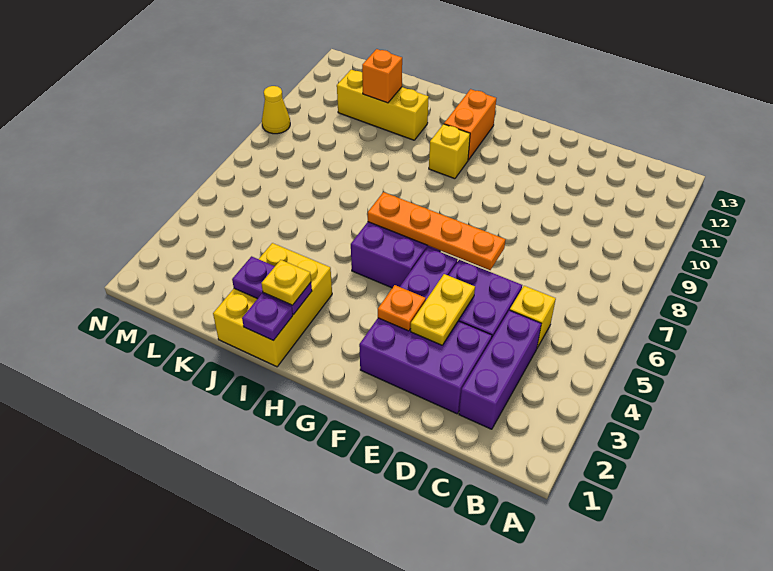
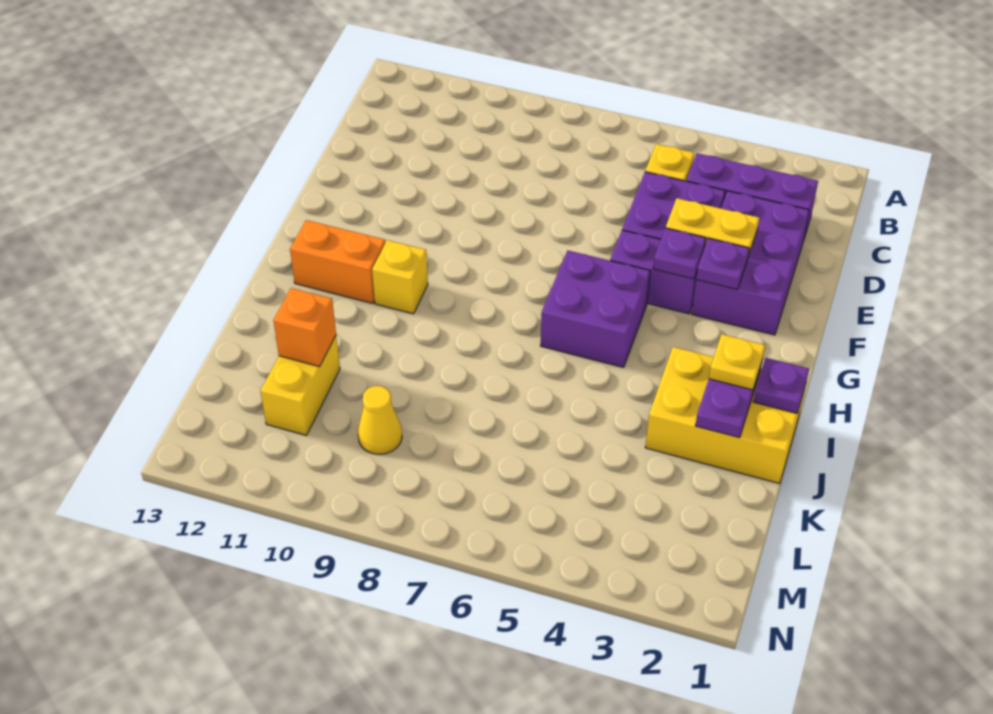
orange 1x4 plate [368,192,506,270] -> none
orange 1x1 plate [378,285,426,331] -> purple 1x1 plate [696,238,749,290]
none -> purple 1x1 plate [653,228,706,279]
yellow 1x3 brick [337,70,429,140] -> yellow 1x2 brick [260,336,340,435]
yellow 1x1 cone [262,86,290,134] -> yellow 1x1 cone moved to [358,386,402,454]

